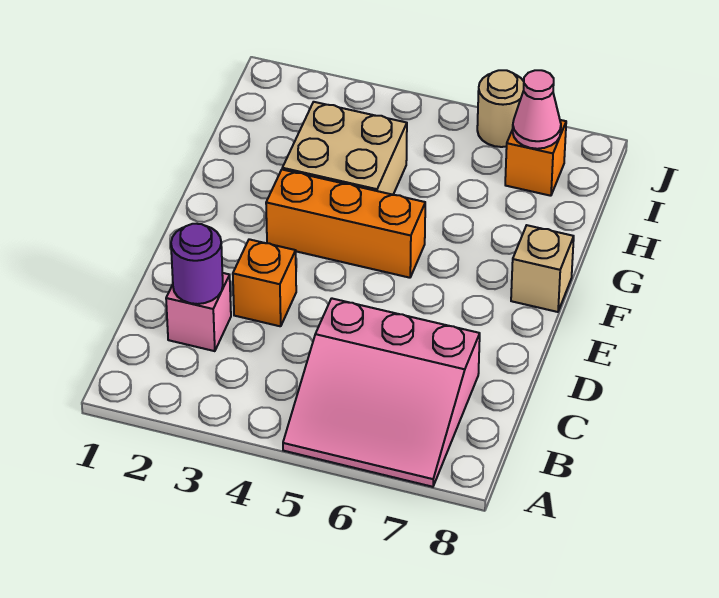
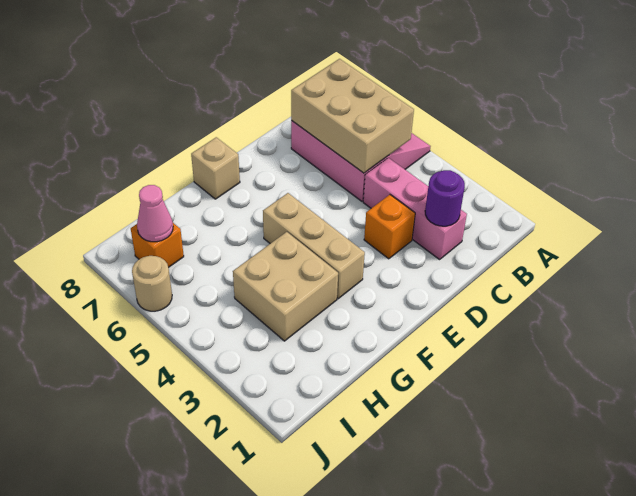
none -> tan 2x3 brick [291,59,414,173]
pink 1x1 brick [166,273,231,351] -> pink 1x3 brick [363,158,467,259]
orange 1x3 brick [266,170,425,278] -> tan 1x3 brick [263,193,365,299]

